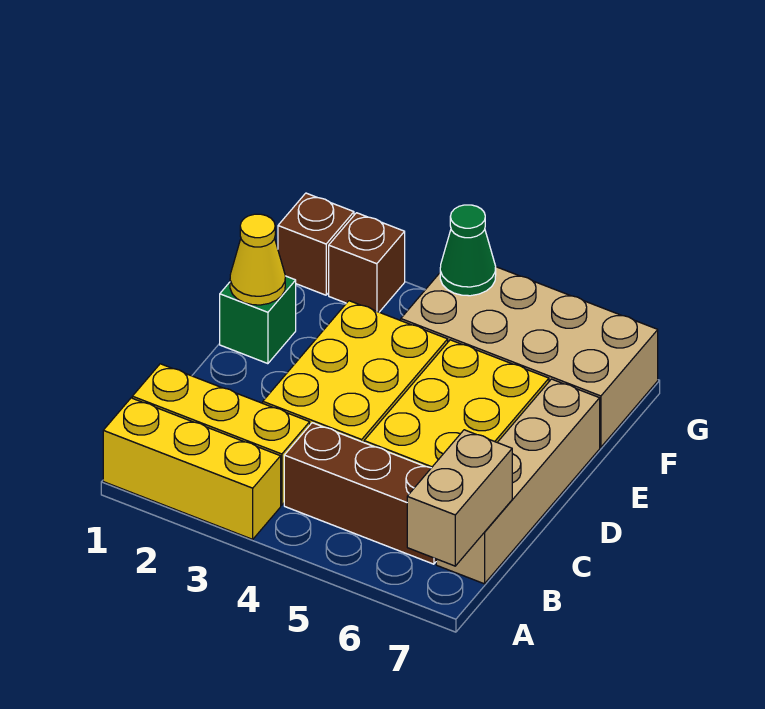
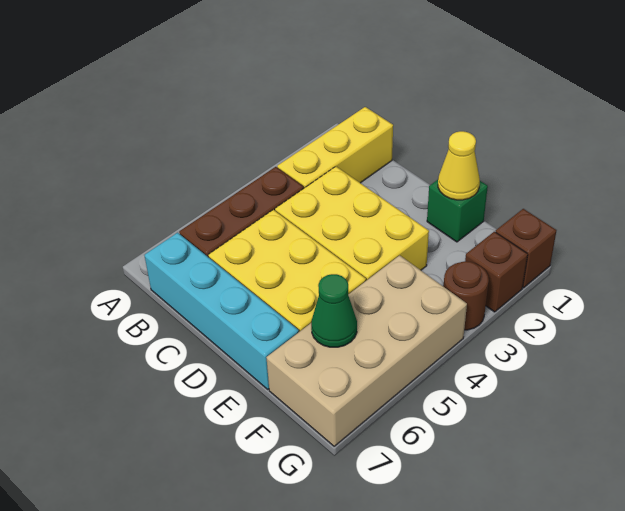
yellow 1x3 brick [103,398,281,539] -> none
tan 1x2 brick [407,430,512,566] -> none
tan 1x4 brick [436,379,600,584] -> cyan 1x4 brick [144,233,299,390]
none -> brown 1x1 round brick [443,261,489,330]
green 1x1 cone [440,205,496,296] -> green 1x1 cone moved to [311,274,357,347]

